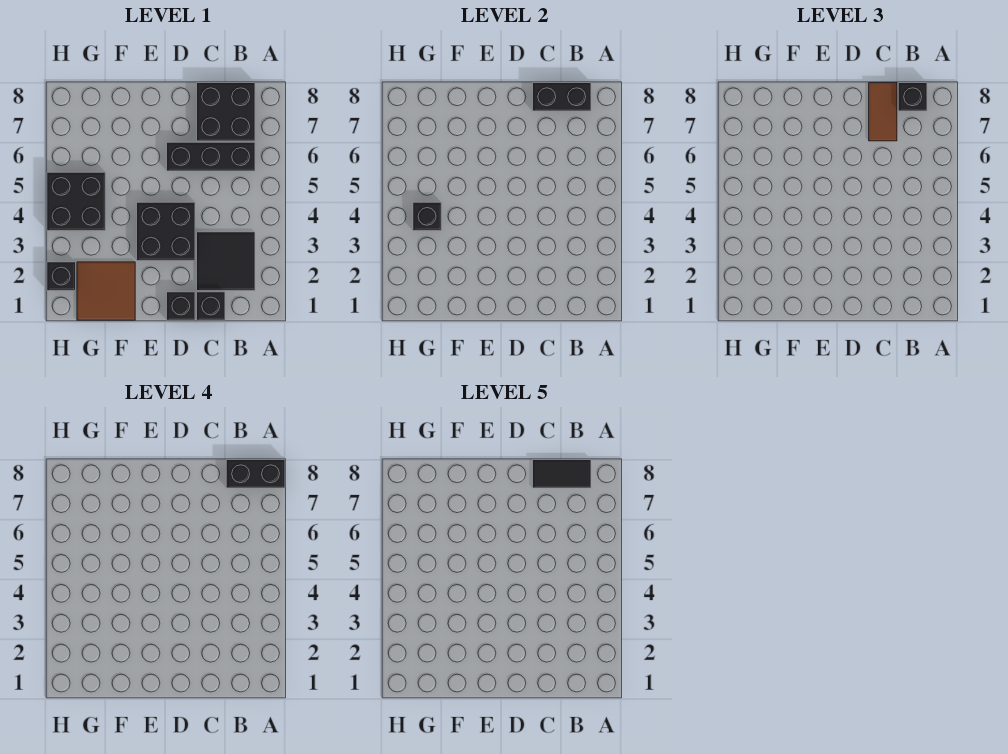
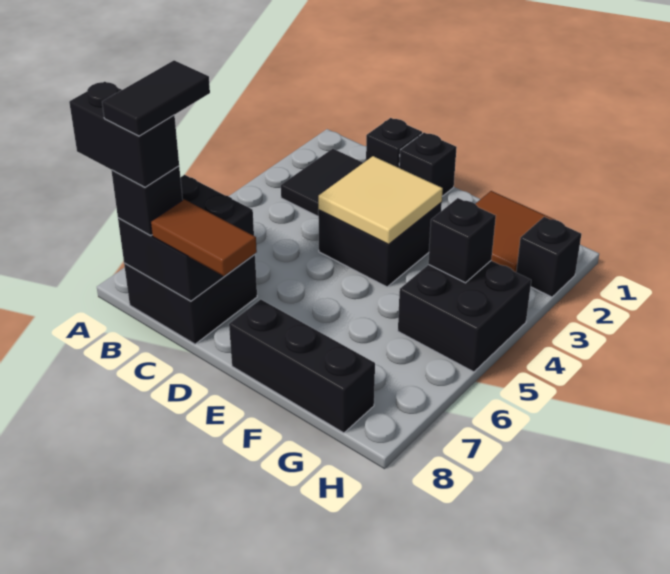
black 1x3 brick [167,142,255,171] -> black 1x3 brick moved to [229,299,375,433]
black 1x2 brick [533,83,591,111] -> black 2x2 brick [118,175,255,301]
black 1x2 tile [533,460,591,488] -> black 1x2 tile turned to [102,60,210,136]
brown 1x2 tile [869,83,897,141] -> brown 1x2 tile turned to [151,199,257,276]
none -> tan 2x2 tile [318,156,443,244]

